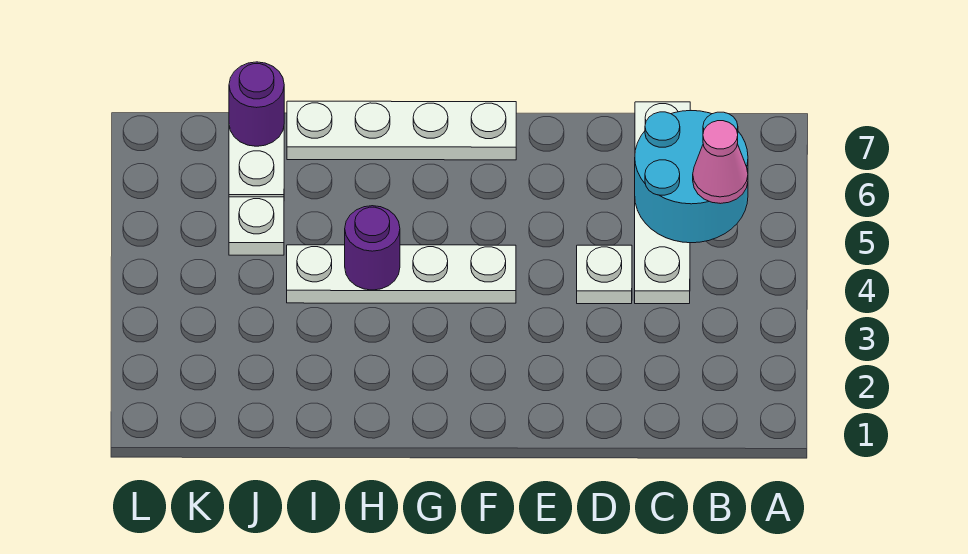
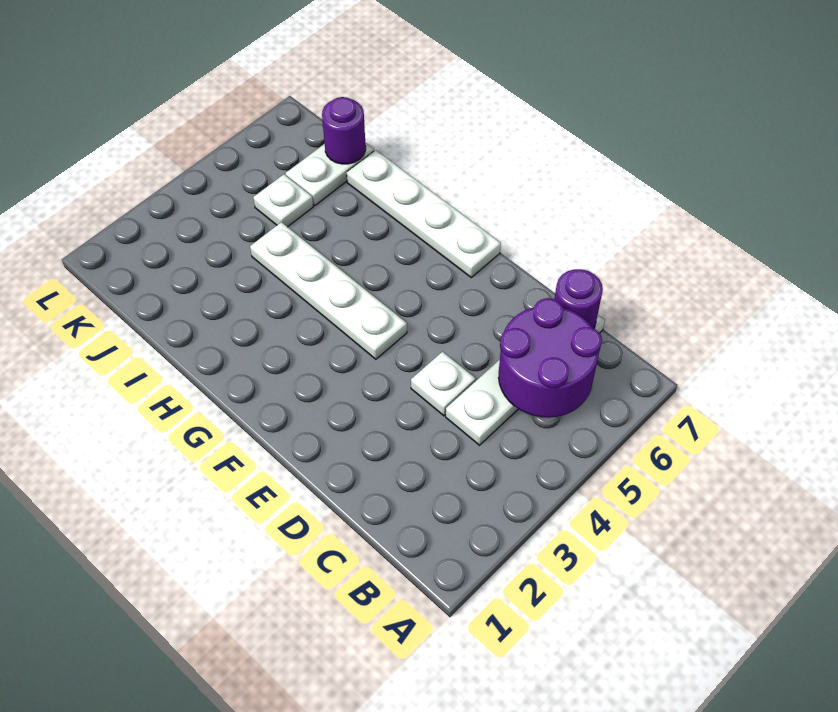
cyan 2x2 round brick [635,111,748,243] -> purple 2x2 round brick [499,298,602,418]
pink 1x1 cone [693,121,748,204] -> none
purple 1x1 round brick [345,206,400,290] -> purple 1x1 round brick moved to [554,269,603,329]

